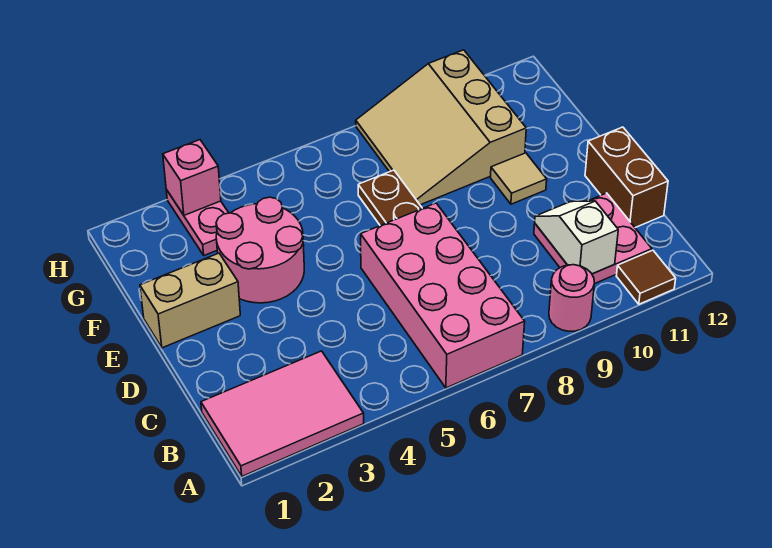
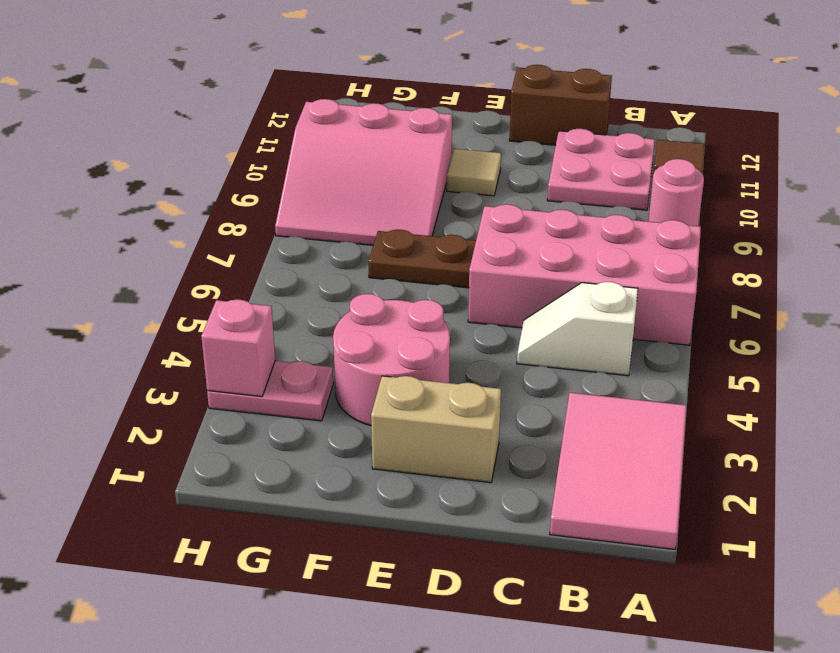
white 1x2 slope [535,201,618,274] -> white 1x2 slope moved to [517,282,638,376]
tan 1x2 brick [140,253,240,348] -> tan 1x2 brick turned to [371,376,501,483]
tan 3x3 slope [356,50,526,205] -> pink 3x3 slope [275,99,452,245]

